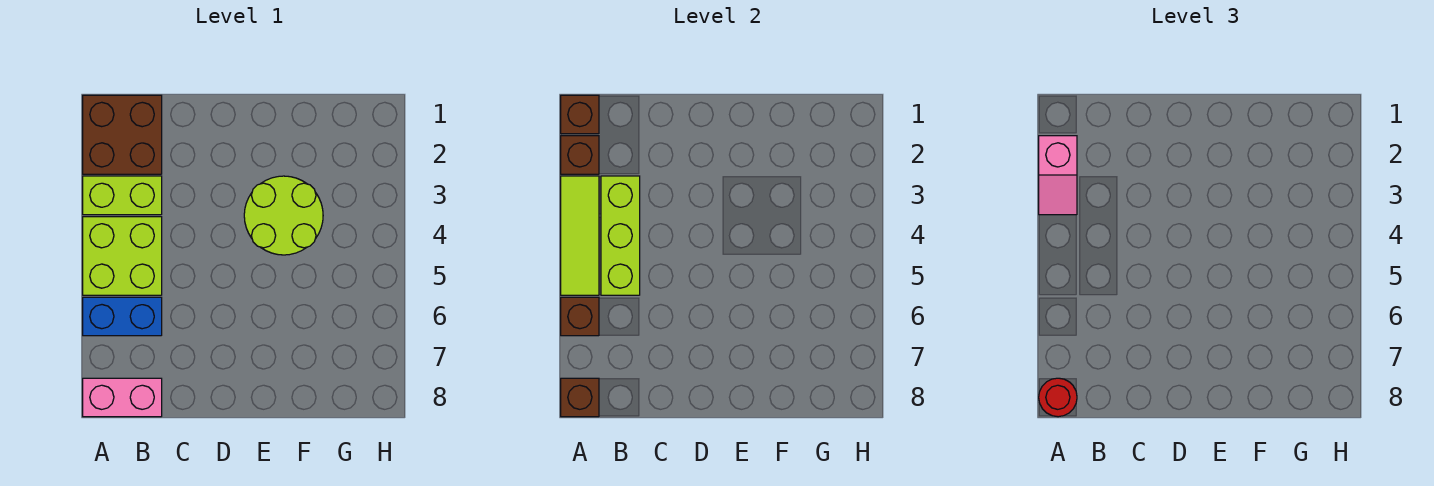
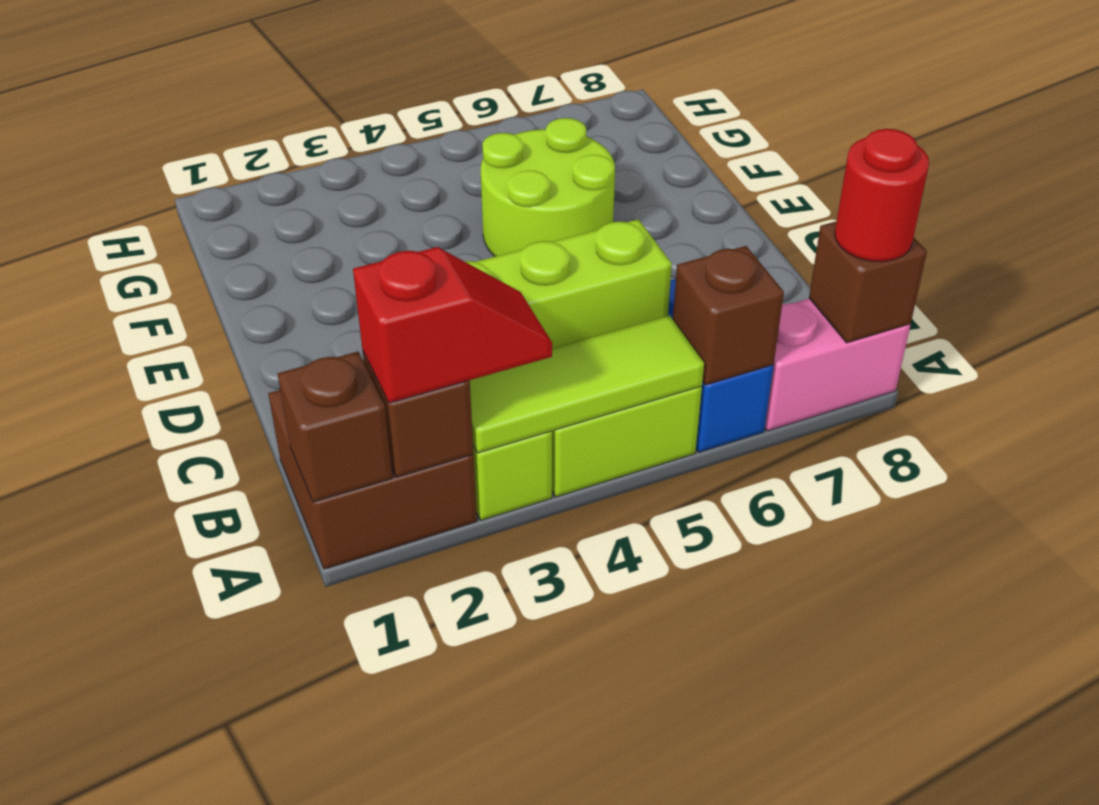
pink 1x2 slope [1039,136,1077,215] -> red 1x2 slope [353,247,552,403]
pink 1x2 brick [83,378,162,417] -> pink 1x2 brick turned to [765,299,910,431]
lime 2x2 round brick [244,176,323,255] -> lime 2x2 round brick moved to [481,118,615,256]

